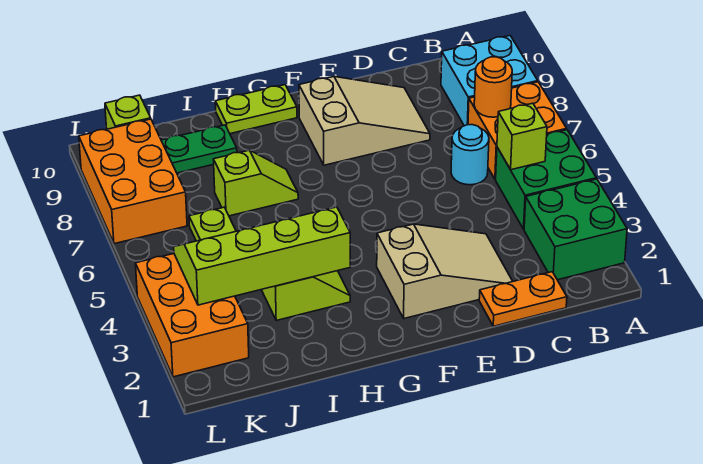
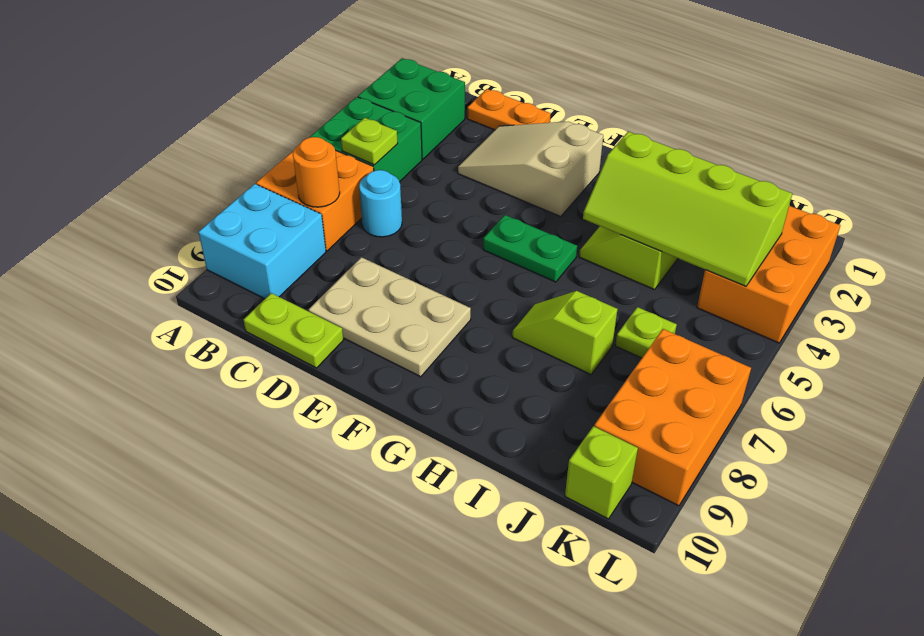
lime 1x1 brick [497,103,547,170] -> lime 1x1 plate [341,118,398,165]
tan 2x3 slope [299,77,430,165] -> tan 2x3 plate [309,257,471,377]
lime 1x2 plate [215,85,297,134] -> lime 1x2 plate moved to [244,293,343,368]
green 1x2 plate [161,125,237,173] -> green 1x2 plate moved to [483,215,577,282]

